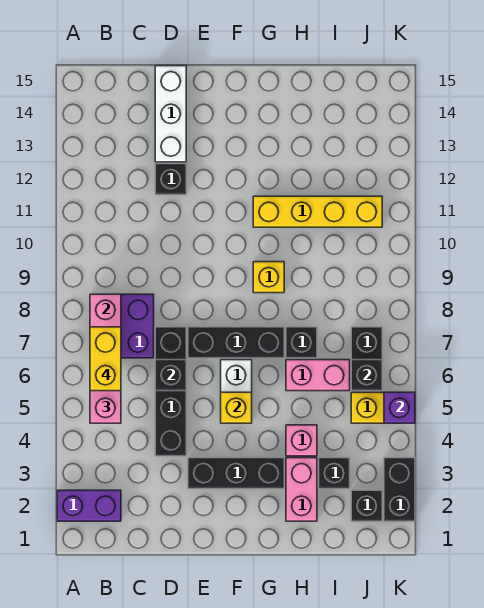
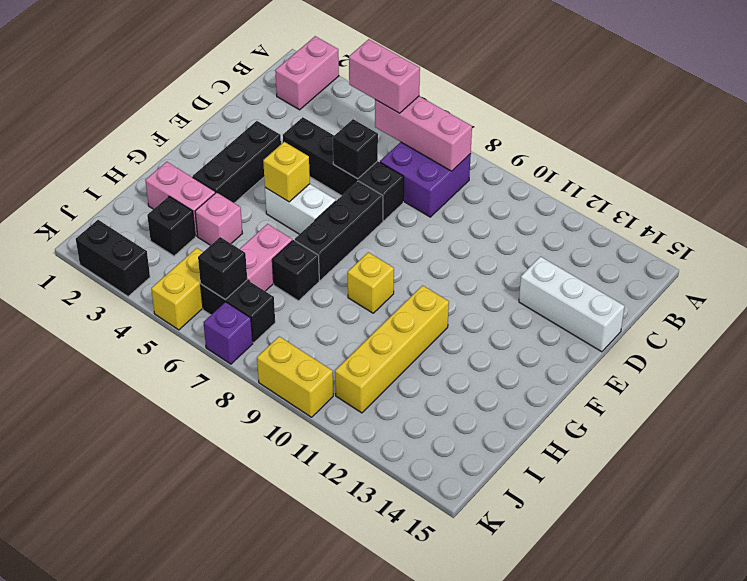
purple 1x2 brick [57,490,121,521] -> pink 1x2 brick [275,36,339,110]
yellow 1x2 brick [90,327,121,391] -> yellow 1x2 brick moved to [257,336,333,417]
black 1x1 brick [155,164,186,195] -> none
black 1x1 brick [351,490,382,521] -> none
purple 1x1 brick [384,392,415,423] -> purple 1x1 brick moved to [203,302,253,364]

